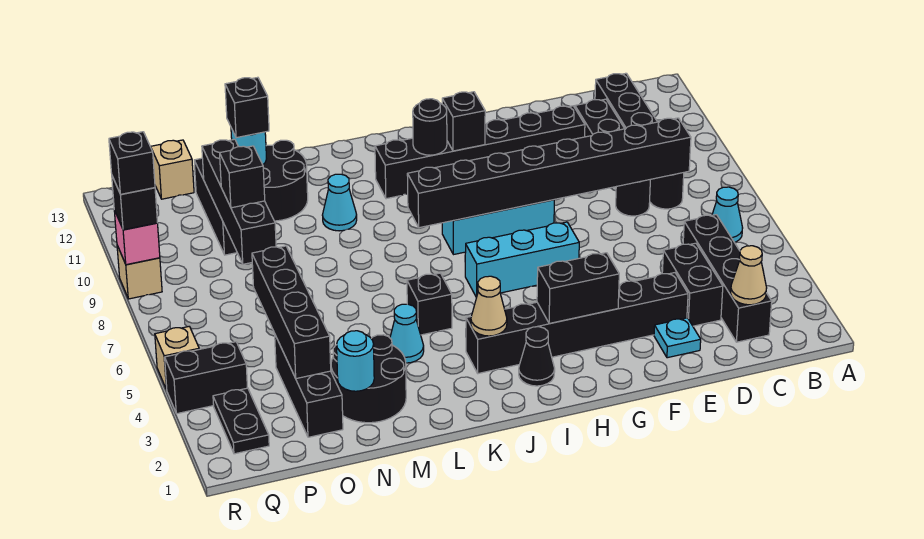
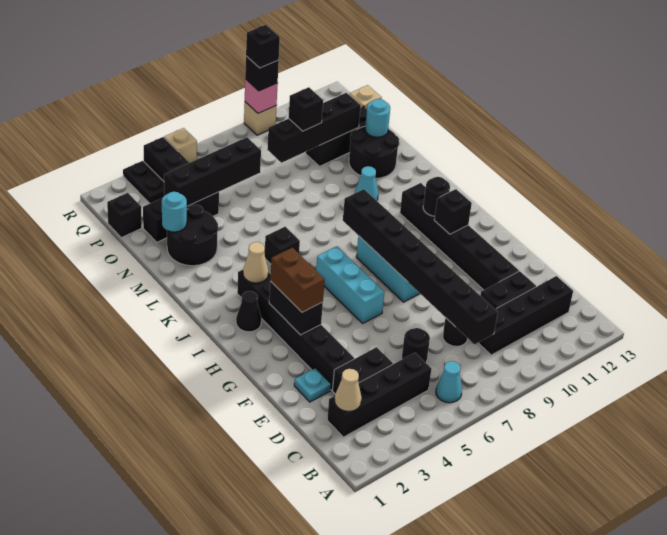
black 1x1 round brick [650,173,684,209] -> black 1x1 round brick moved to [402,328,430,363]
none -> brown 1x2 brick [270,248,325,312]
cyan 1x1 cone [390,304,424,363] -> none
black 1x1 brick [225,77,269,138] -> black 1x1 brick moved to [107,193,142,238]
black 1x2 plate [213,388,269,454] -> black 1x2 plate turned to [123,161,164,203]

